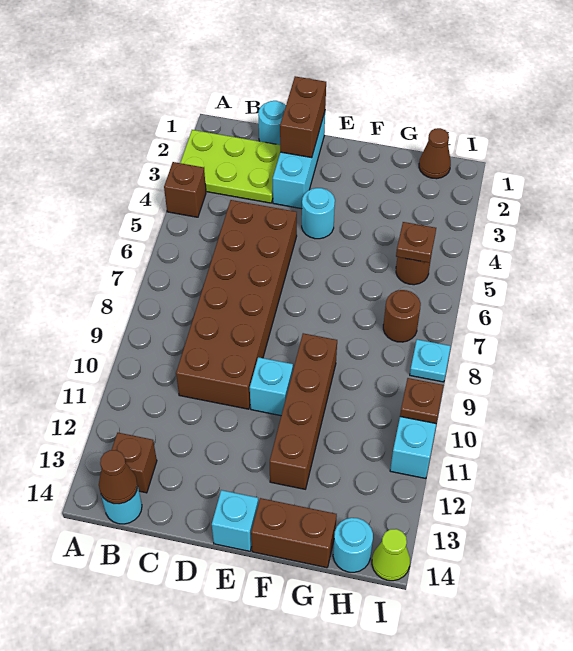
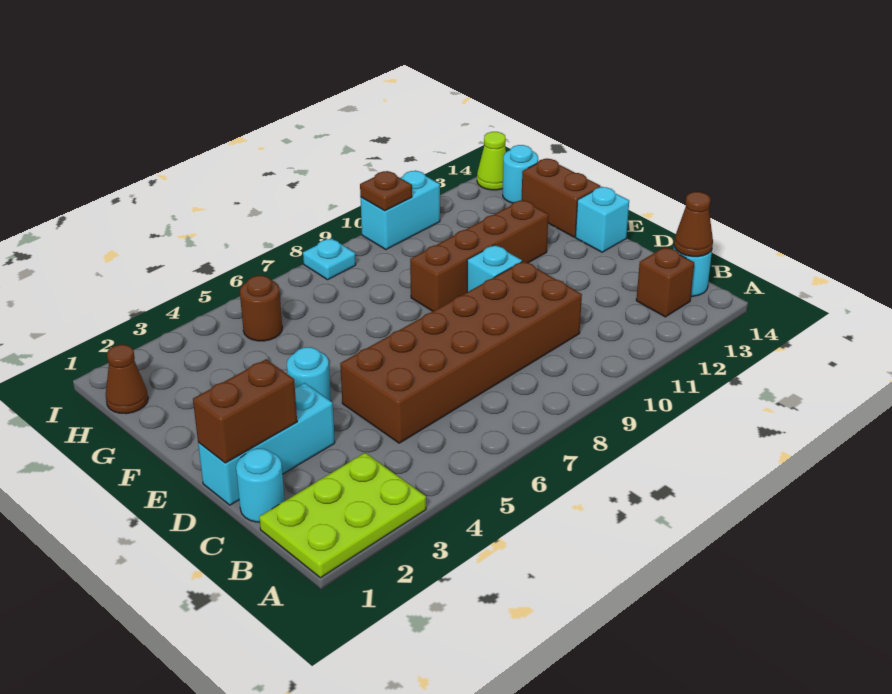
lime 2x3 plate [180,130,280,203] -> lime 2x3 plate turned to [259,453,426,578]
brown 1x1 brick [164,162,206,217] -> none
brown 1x1 plate [396,222,436,263] -> none
brown 1x1 round brick [383,290,421,342] -> none

